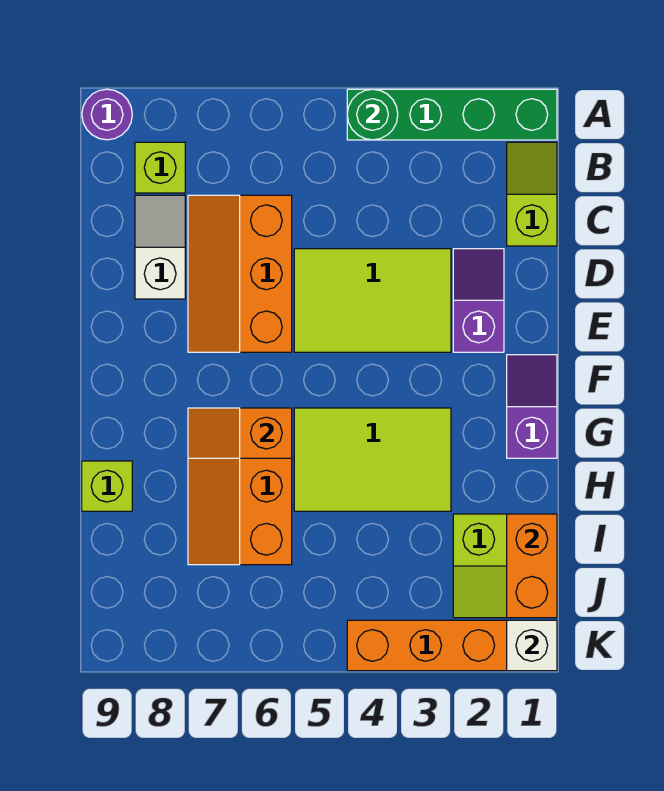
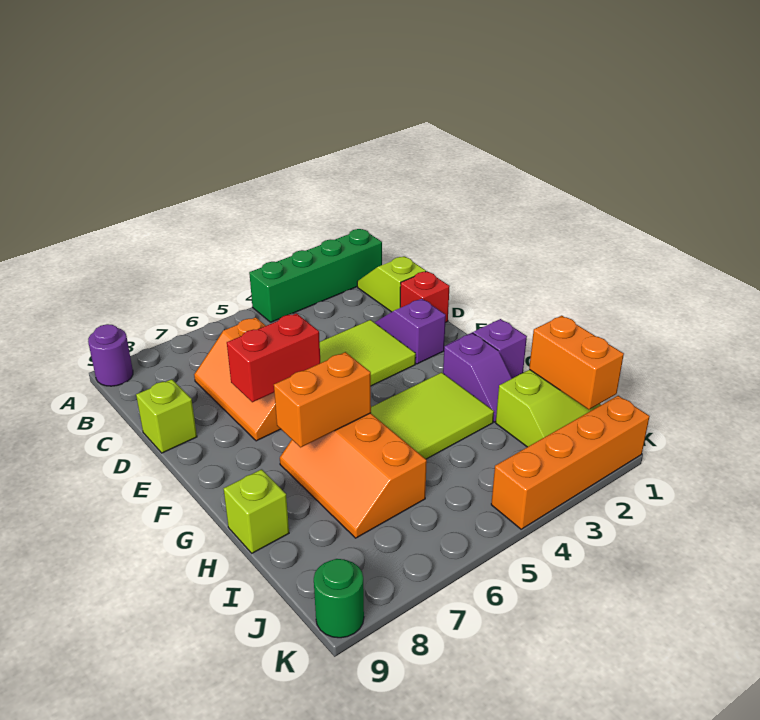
green 1x1 round brick [347,89,398,140] -> green 1x1 round brick moved to [314,559,364,638]
lime 1x1 brick [135,142,185,193] -> lime 1x1 brick moved to [136,379,197,453]
white 1x2 slope [135,195,185,299] -> none
none -> red 1x1 brick [400,271,450,323]
none -> red 1x2 brick [227,313,320,402]
none -> purple 1x2 slope [443,333,512,422]
orange 1x2 slope [188,408,292,458] -> orange 1x2 brick [274,352,371,447]
white 1x1 brick [507,620,557,671] -> none

